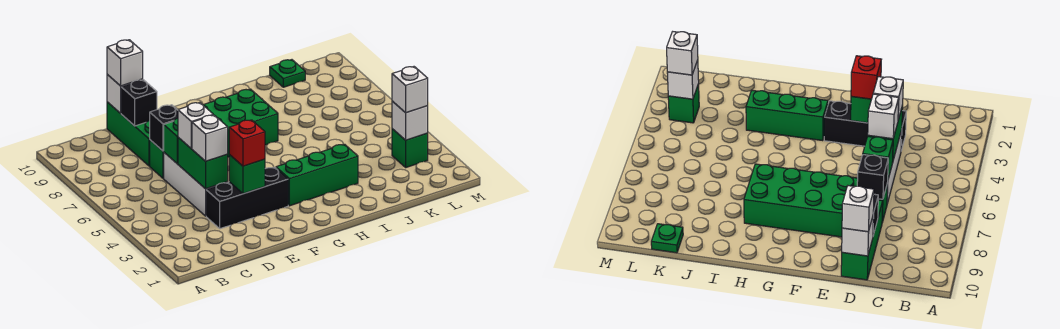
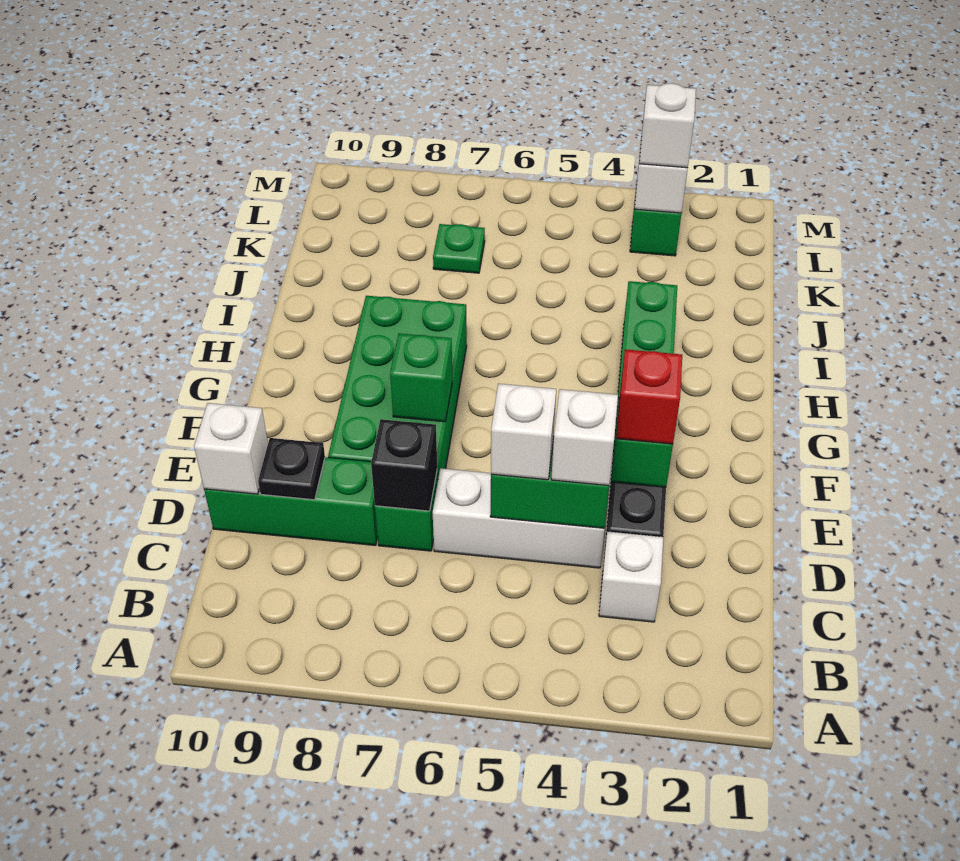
green 1x1 brick [164,118,178,164] -> green 1x1 brick moved to [390,333,452,422]
black 1x1 brick [121,80,157,126] -> black 1x1 plate [258,438,325,500]
white 1x1 brick [107,40,143,86] -> white 1x1 brick moved to [599,531,663,622]
green 1x1 plate [270,60,305,87] -> green 1x1 plate moved to [433,224,485,273]

